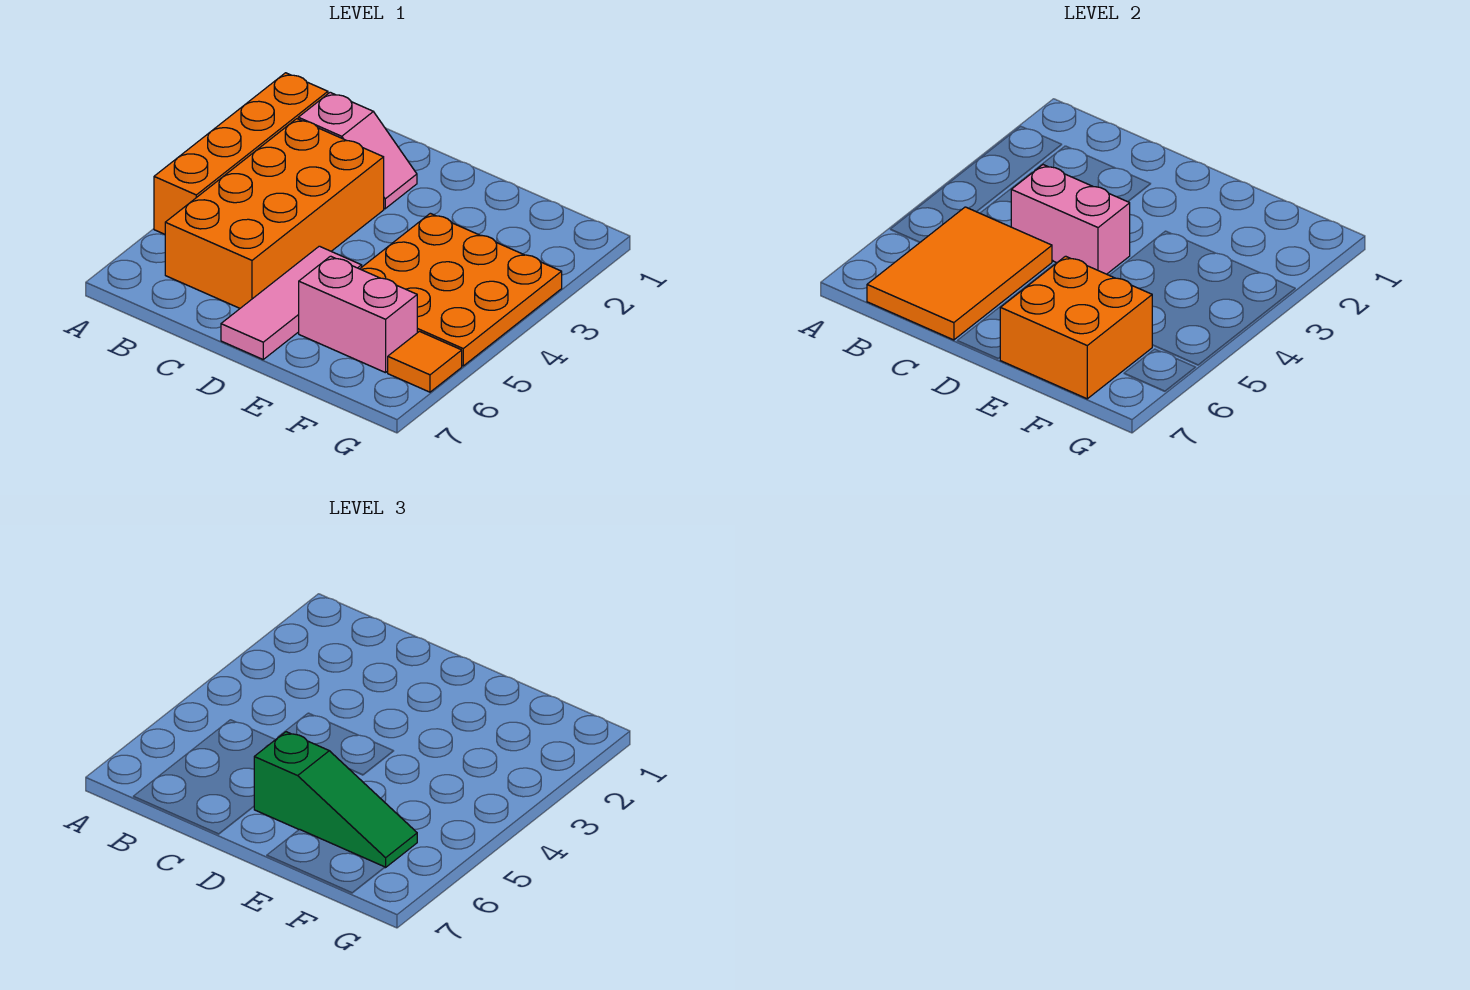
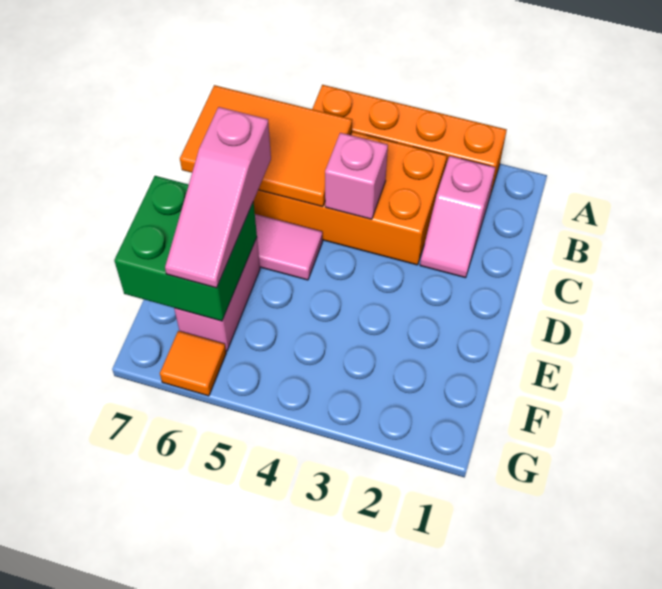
pink 1x2 brick [1011,165,1130,274] -> pink 1x1 brick [325,133,388,219]
green 1x3 slope [254,732,417,868] -> pink 1x3 slope [165,107,271,288]
orange 3x3 plate [360,213,562,366] -> none
orange 2x2 brick [1000,256,1152,399] -> green 2x2 brick [114,176,257,321]

